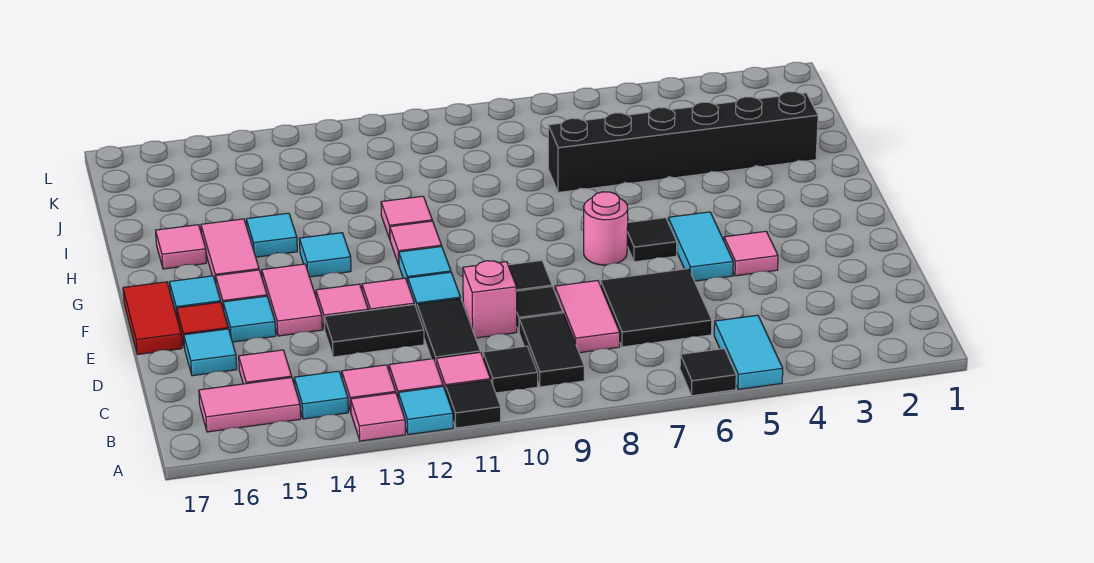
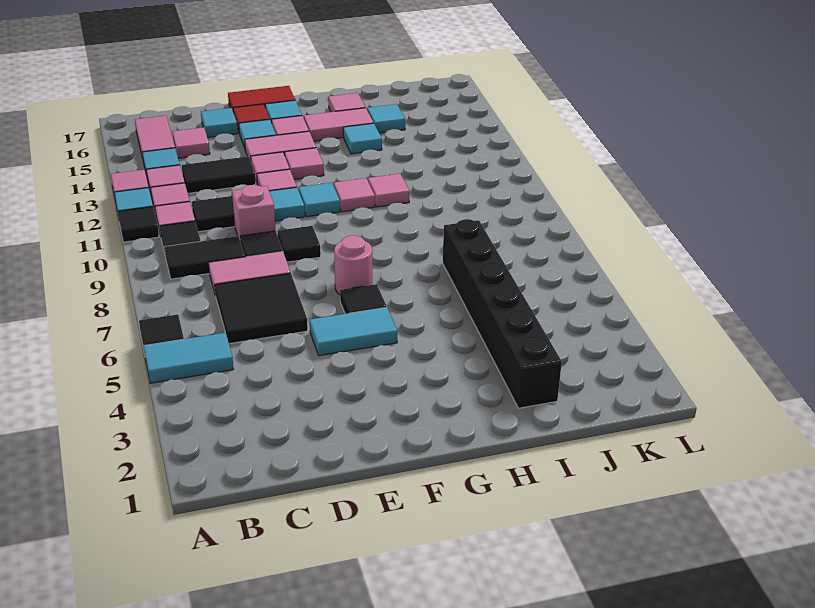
black 1x2 tile [324,304,424,357] -> black 1x2 tile turned to [182,156,256,193]
pink 1x1 tile [724,231,778,276] -> pink 1x1 tile moved to [285,148,324,179]
cyan 1x1 tile [299,233,351,277] -> cyan 1x1 tile moved to [367,104,405,133]

